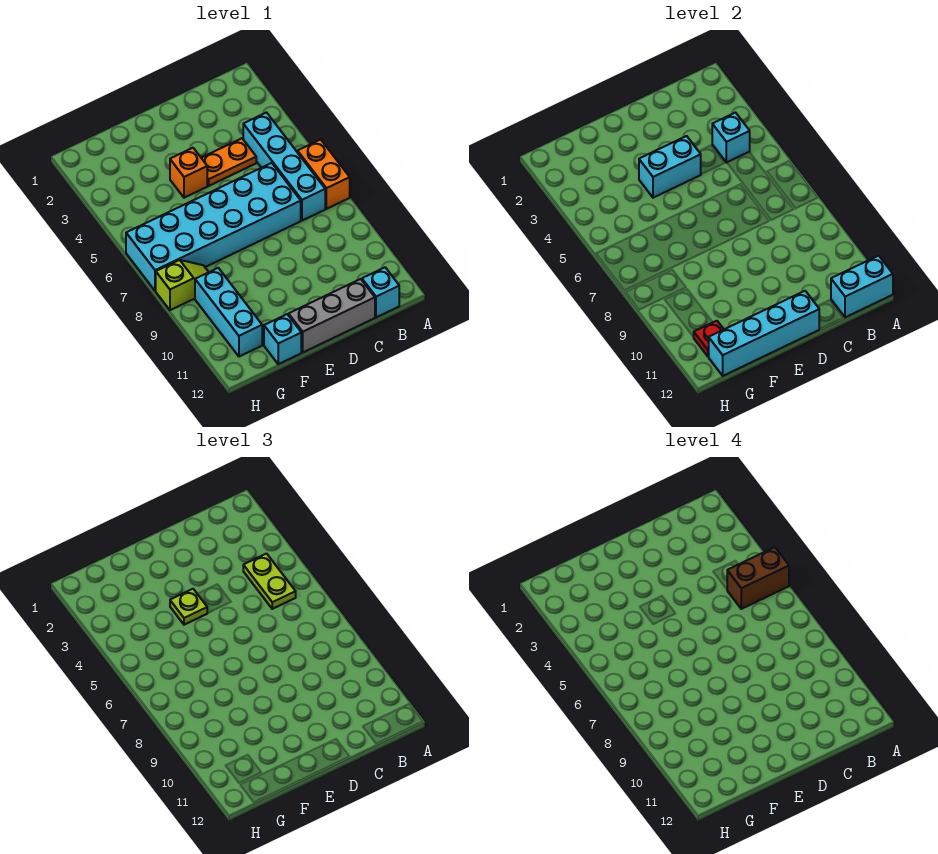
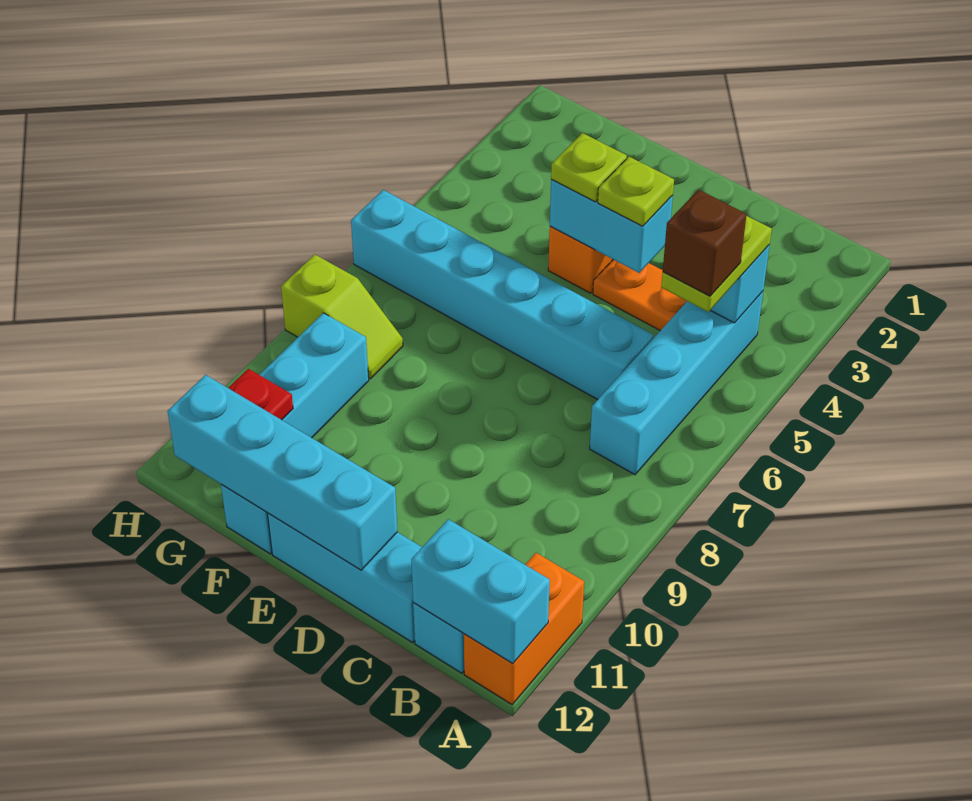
brown 1x2 brick [727,547,789,609] -> brown 1x1 brick [663,190,747,296]
orange 1x2 brick [297,140,350,209] -> orange 1x2 brick moved to [464,553,584,705]
cyan 2x6 brick [126,163,301,291] -> cyan 1x6 brick [351,190,653,400]
grey 1x3 brick [289,279,375,352] -> cyan 1x3 brick [268,513,422,642]
none -> lime 1x1 plate [598,157,674,226]

